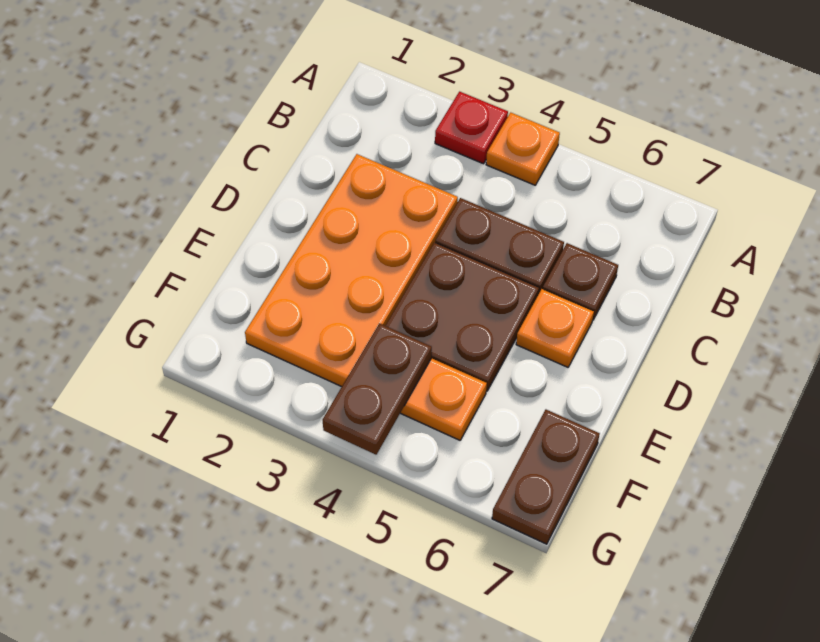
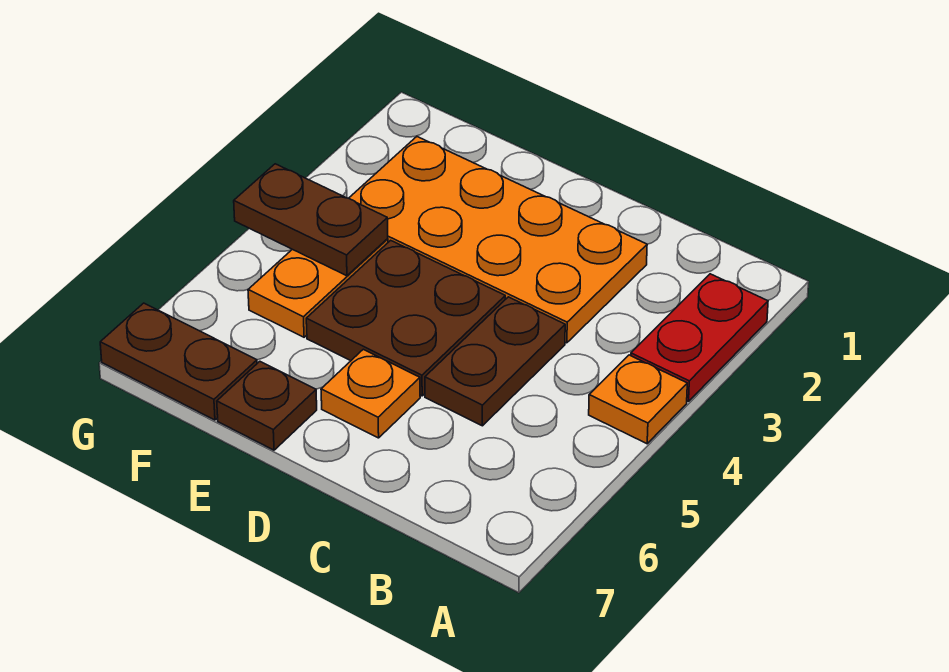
red 1x1 plate [435,92,508,164] -> red 1x2 plate [631,274,768,402]
brown 1x1 plate [543,243,618,320] -> brown 1x1 plate moved to [217,361,317,450]

